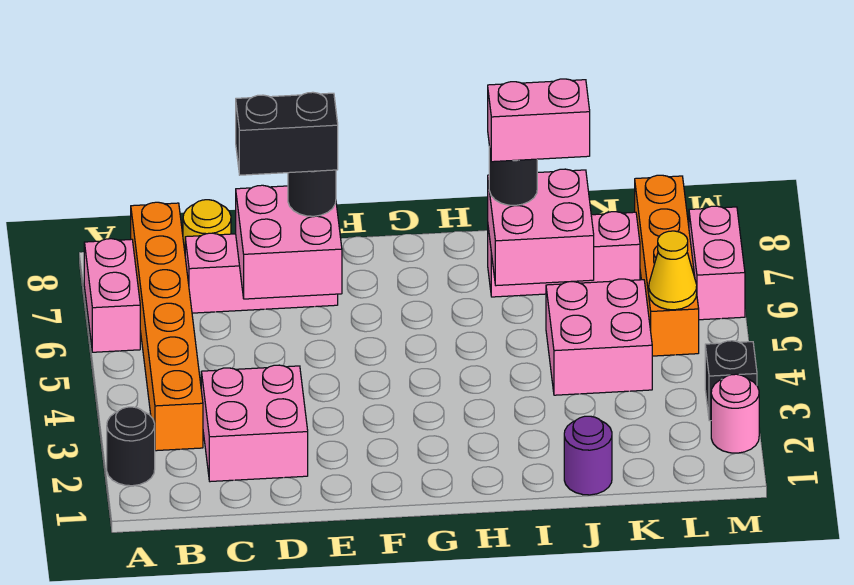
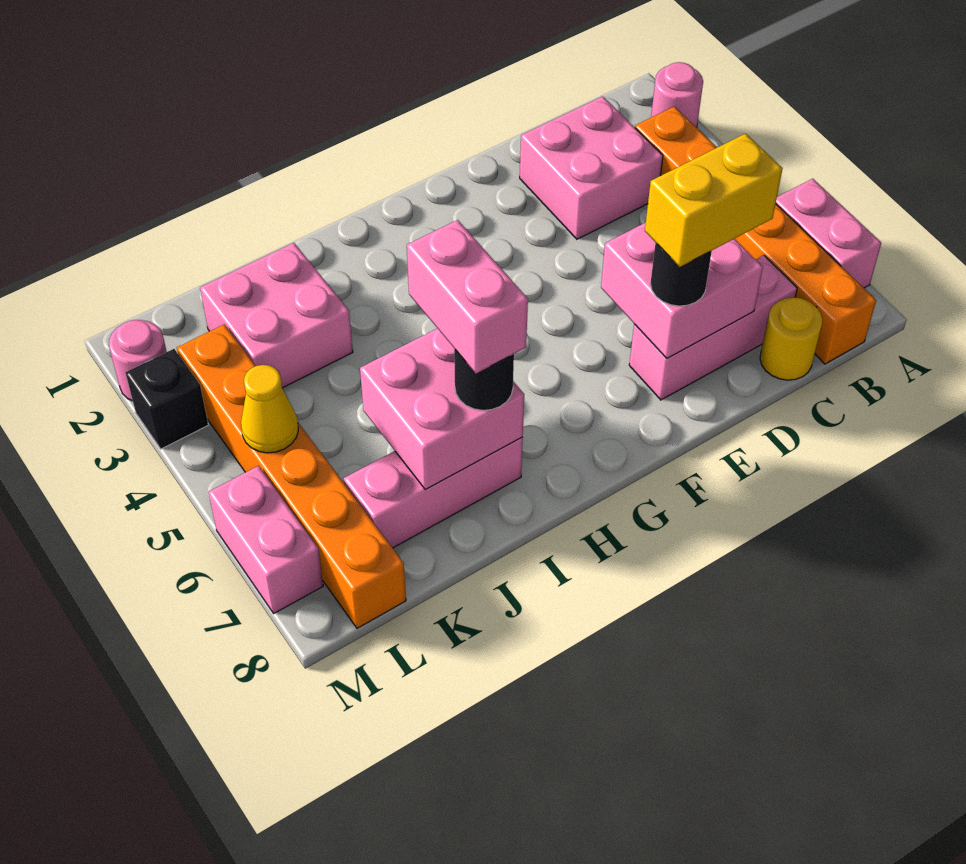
black 1x1 round brick [107,407,155,486] -> pink 1x1 round brick [651,62,703,128]
black 1x2 brick [236,92,338,175] -> yellow 1x2 brick [645,134,783,267]
pink 1x2 brick [488,79,590,162] -> pink 1x2 brick turned to [407,220,528,373]
purple 1x1 round brick [564,416,612,495] -> none
pink 2x2 brick [546,279,652,395] -> pink 2x2 brick moved to [200,243,353,388]
orange 1x4 brick [635,175,699,356] -> orange 1x6 brick [177,324,406,628]

